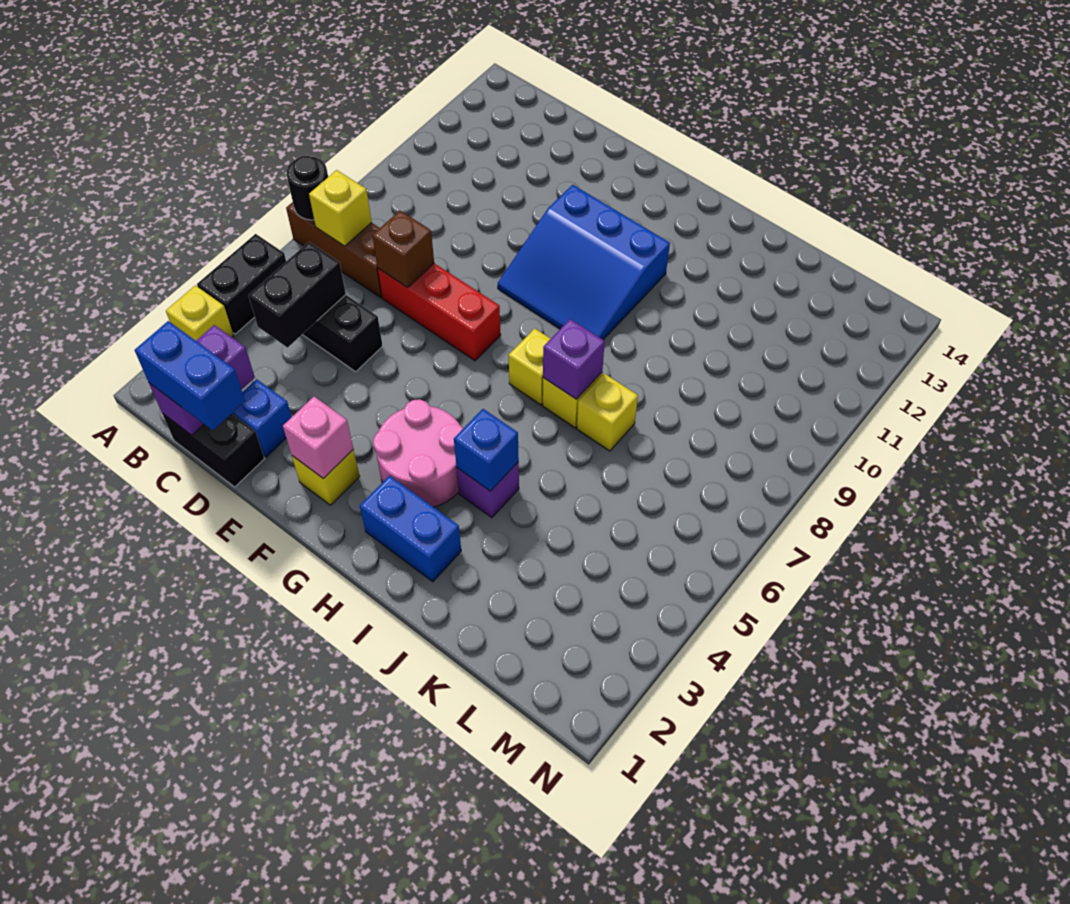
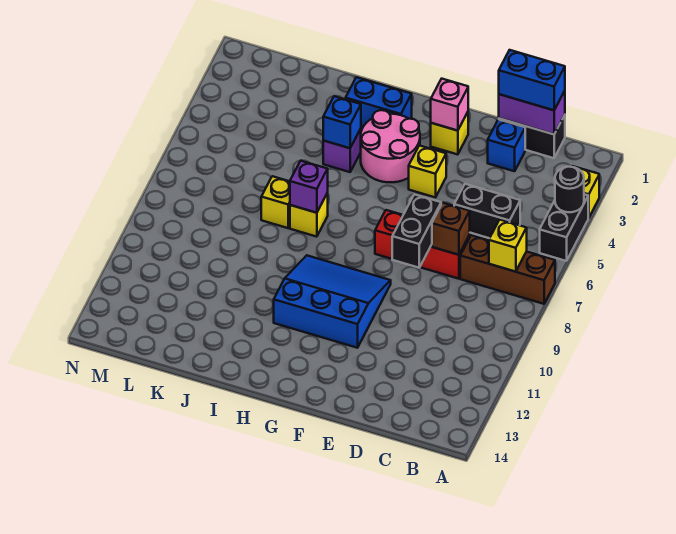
black 1x1 round brick [287,156,328,220] -> black 1x1 round brick moved to [555,167,584,212]
purple 1x2 brick [149,325,255,435] -> purple 1x2 brick turned to [499,91,565,134]
black 1x2 brick [249,242,346,348] -> black 1x2 brick moved to [392,194,441,268]
yellow 1x1 brick [509,328,551,405] -> yellow 1x1 brick moved to [409,145,446,197]

